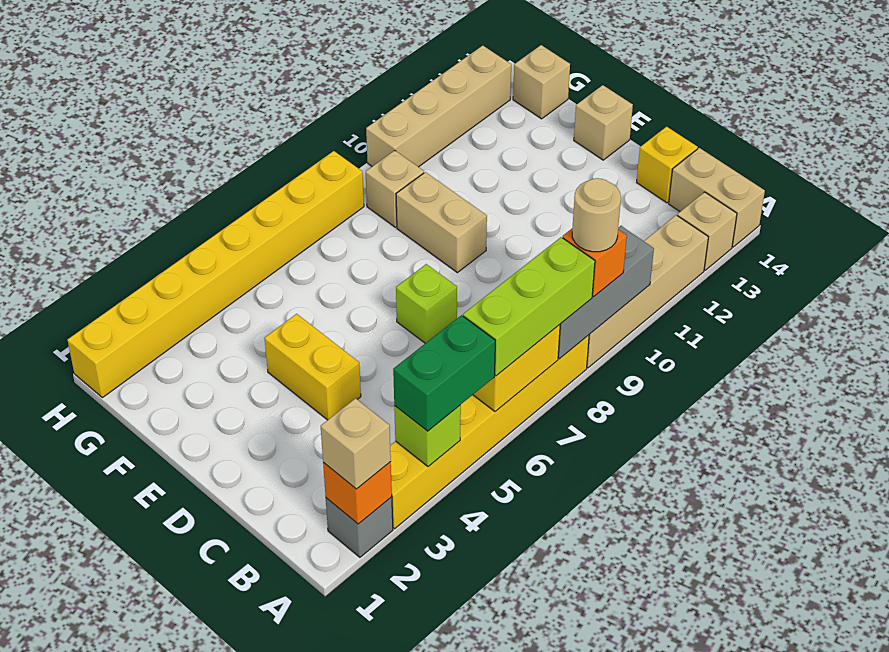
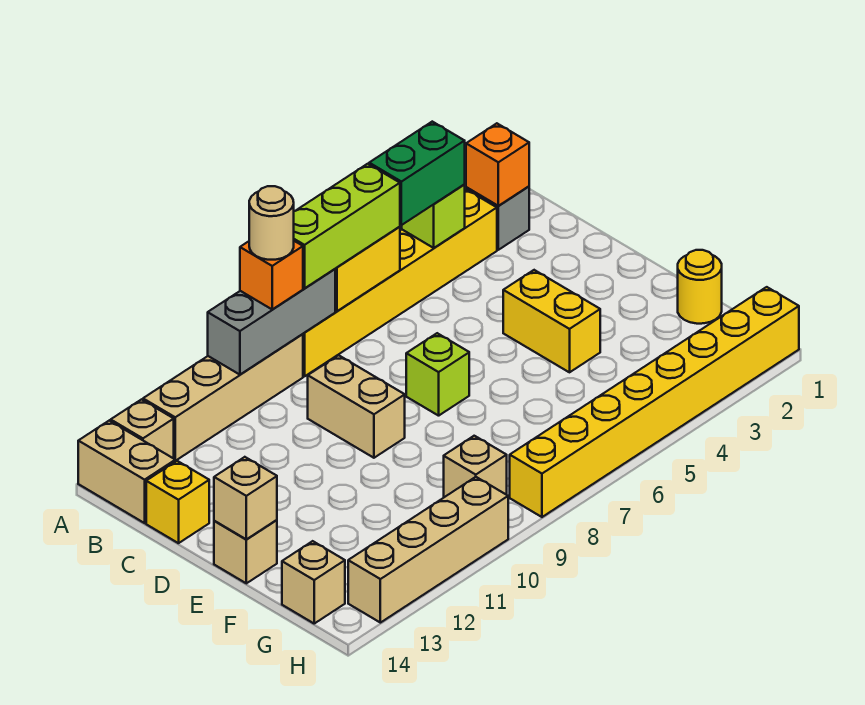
tan 1x1 brick [321,398,391,489] -> tan 1x1 brick moved to [214,457,277,539]
tan 1x2 brick [396,172,487,273] -> tan 1x2 brick moved to [308,355,405,458]
none -> yellow 1x1 round brick [678,250,722,324]

